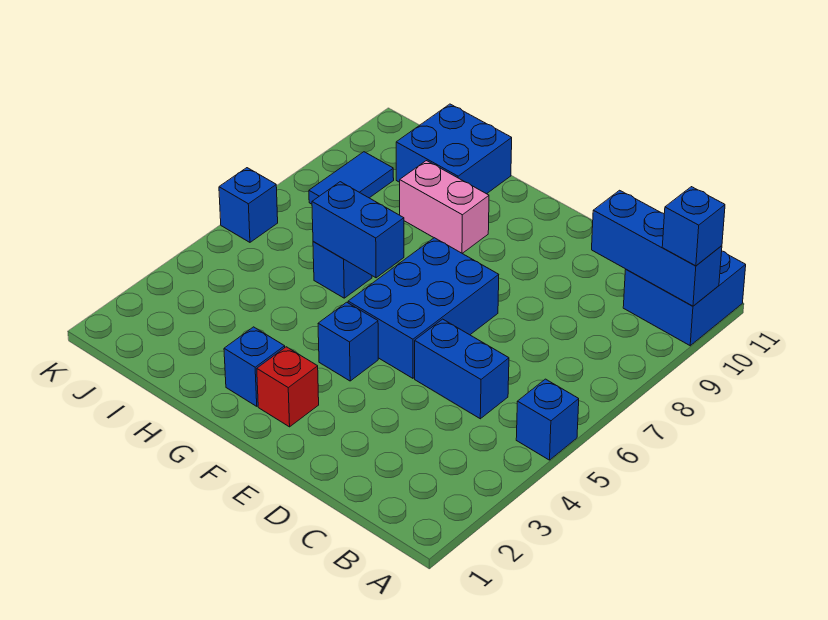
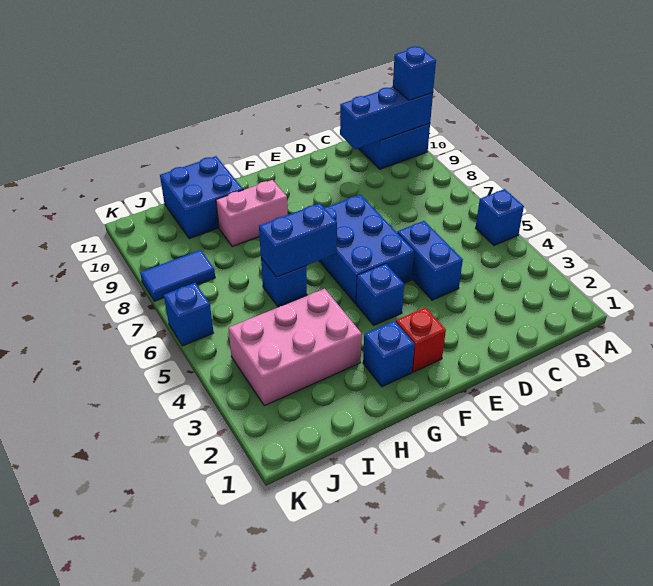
blue 1x2 brick [415,319,509,419] -> blue 1x2 brick turned to [397,221,463,300]
none -> pink 2x3 brick [228,288,362,406]
blue 1x2 tile [309,152,394,204] -> blue 1x2 tile turned to [140,250,215,301]

